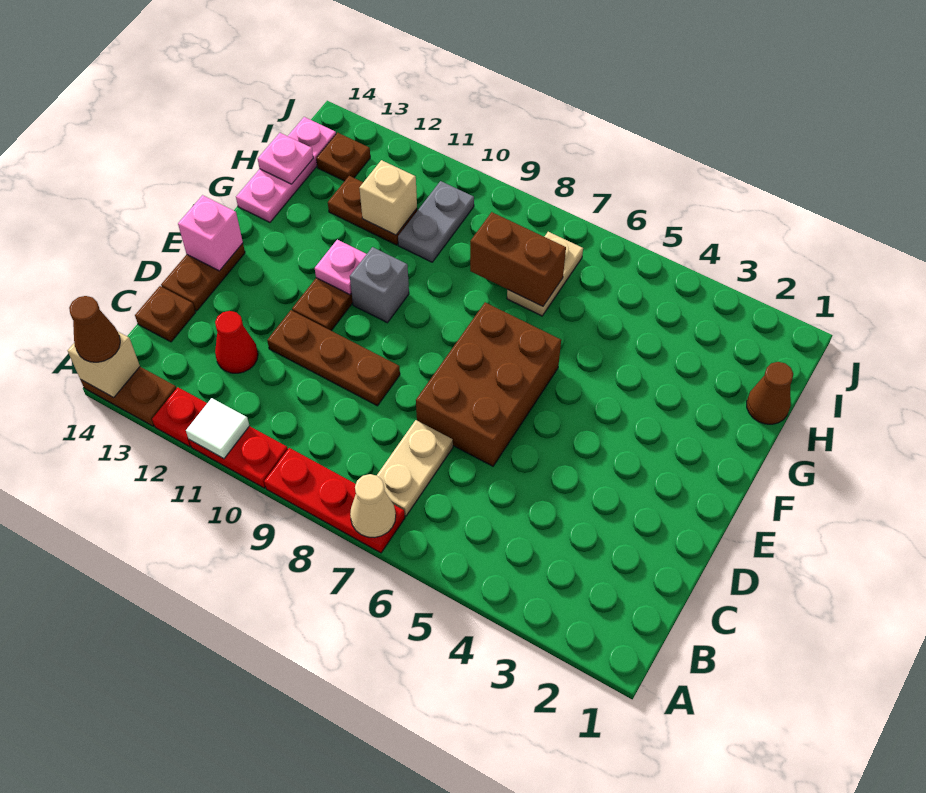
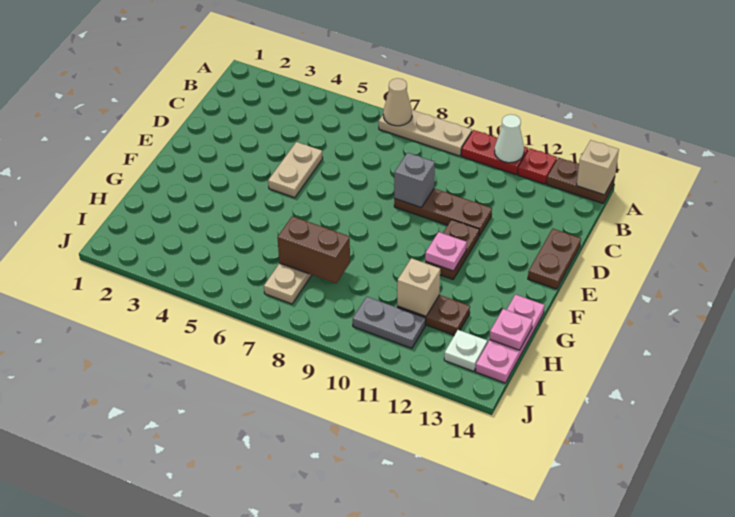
red 1x3 plate [264,448,405,553] -> tan 1x3 plate [379,110,472,156]
white 1x1 tile [186,398,249,459] -> white 1x1 cone [495,114,524,163]
brown 1x1 cone [69,296,120,362] -> none
tan 1x2 plate [377,420,453,516] -> tan 1x2 plate moved to [268,142,323,198]
red 1x1 cone [215,311,258,373] -> none
brown 1x1 plate [135,286,196,342] -> none
brown 2x3 brick [416,302,561,466] -> none
pink 1x1 brick [178,195,243,271] -> none
grey 1x1 brick [350,247,409,323] -> grey 1x1 brick moved to [394,153,435,208]
brown 1x1 cone [747,362,793,424] -> none
grey 1x2 plate [398,181,474,262] -> grey 1x2 plate turned to [353,297,426,348]
brown 1x1 plate [316,133,370,181] -> white 1x1 plate [444,330,487,371]

